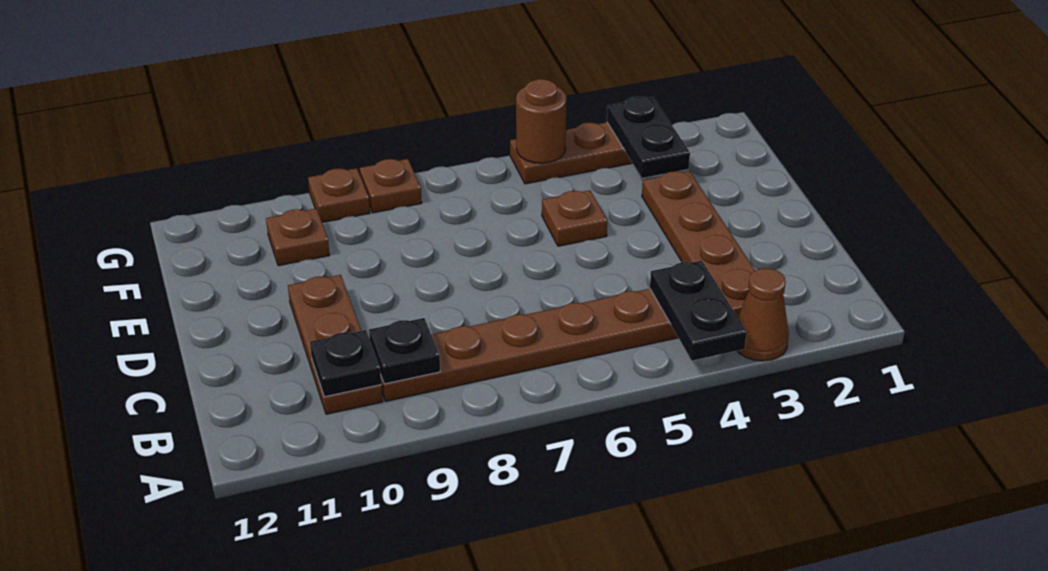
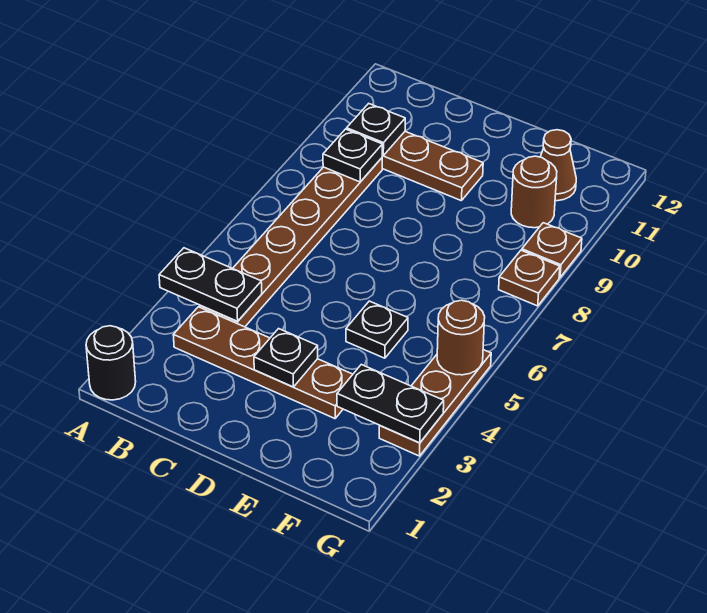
none -> black 1x1 round brick [86,326,136,400]
brown 1x1 cone [737,268,789,361] -> brown 1x1 cone moved to [541,130,576,201]
none -> black 1x1 plate [254,329,318,387]
brown 1x1 plate [542,190,607,246] -> black 1x1 plate [346,301,408,358]
brown 1x1 plate [266,209,330,266] -> brown 1x1 round brick [511,156,557,228]

